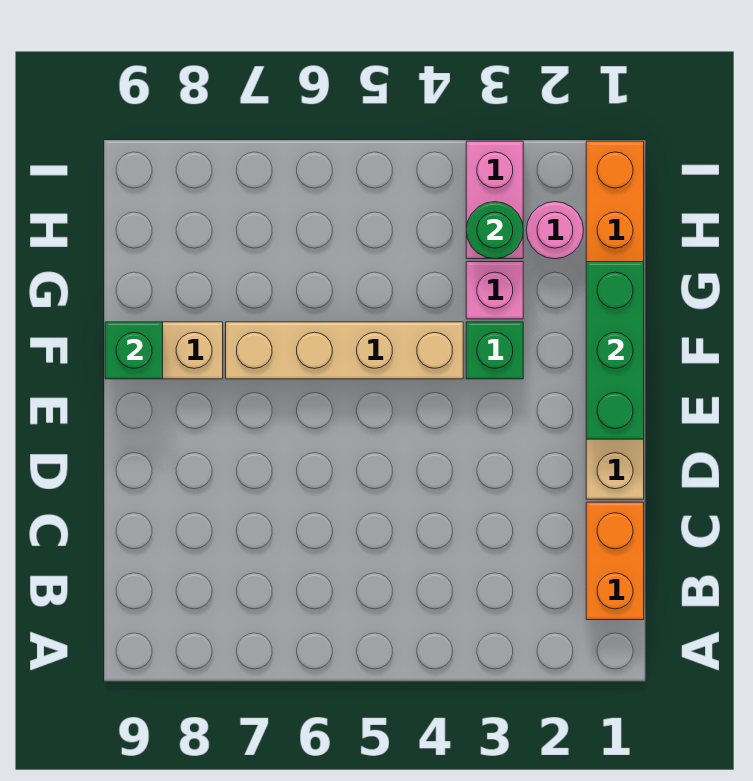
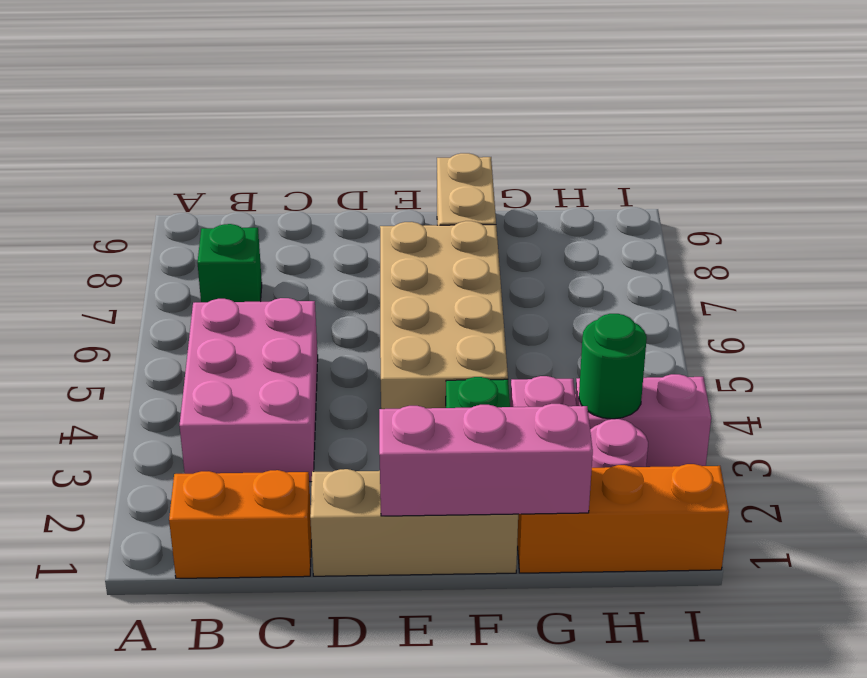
none -> pink 2x3 brick [180,298,318,482]
green 1x3 brick [586,262,644,439] -> pink 1x3 brick [379,404,593,516]
tan 1x4 brick [226,322,463,379] -> tan 2x4 brick [380,221,508,409]
green 1x1 brick [105,322,163,379] -> green 1x1 brick moved to [198,224,262,302]

